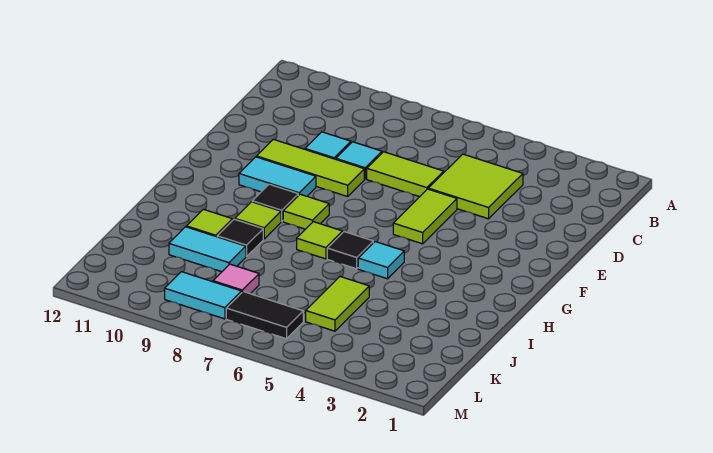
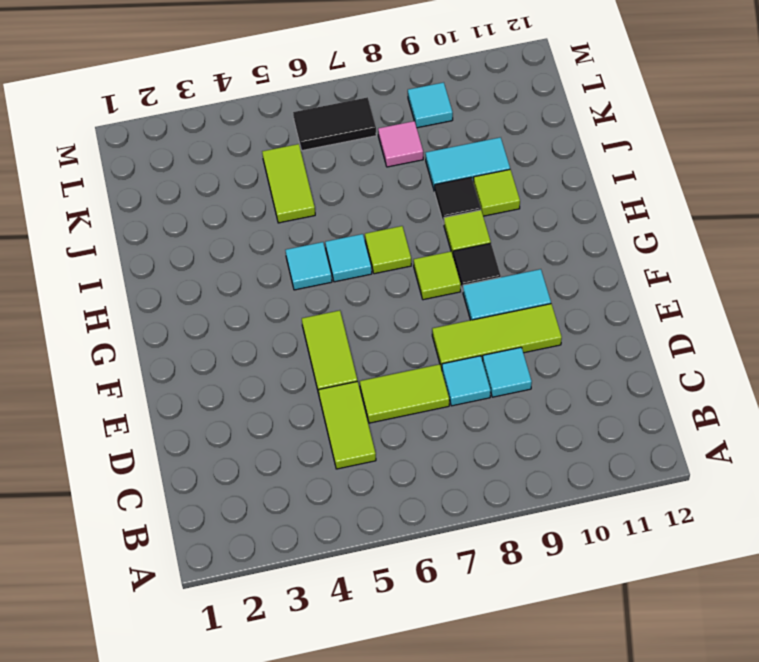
lime 2x2 tile [428,154,523,219] -> lime 1x2 tile [318,381,376,469]
black 1x1 tile [327,232,373,269] -> cyan 1x1 tile [325,234,372,282]
cyan 1x2 tile [165,272,242,319] -> cyan 1x1 tile [408,82,453,128]

